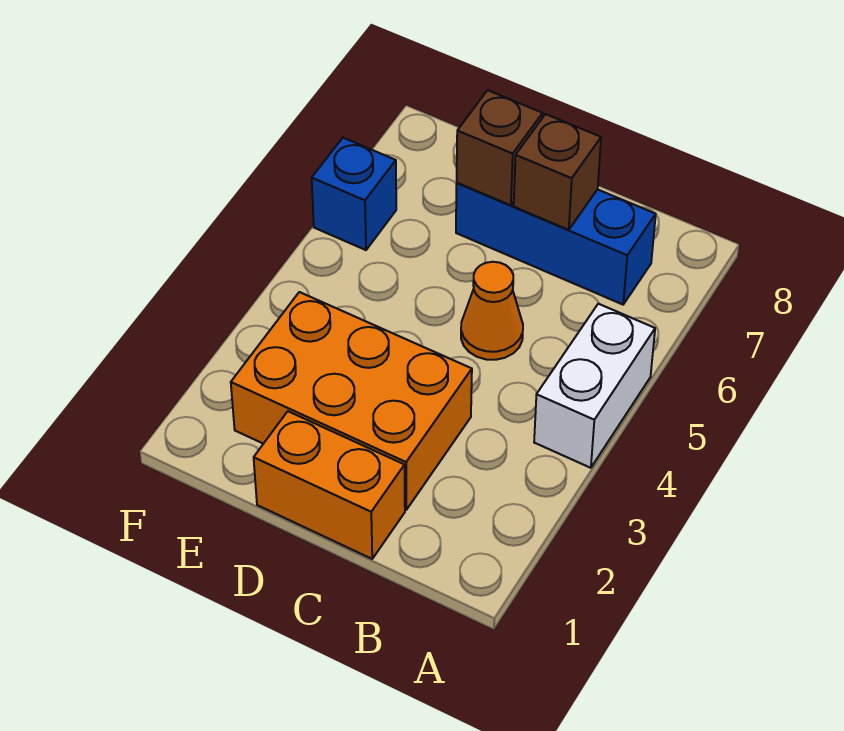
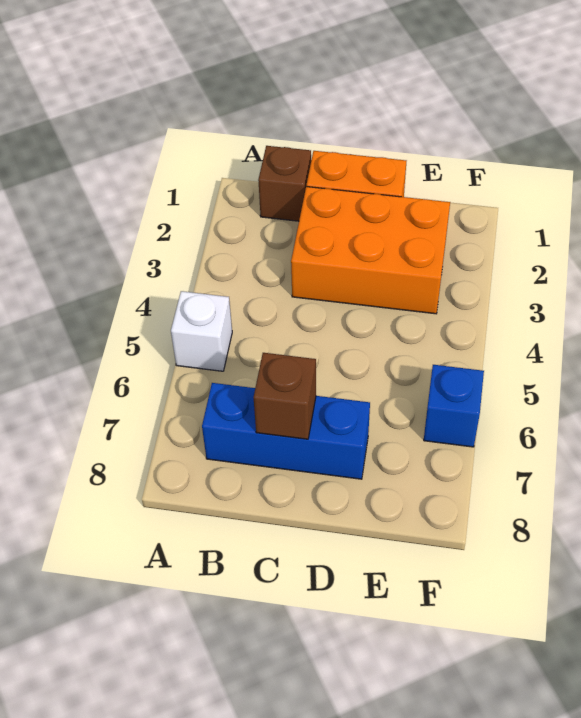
white 1x2 brick [534,304,655,468] -> white 1x1 brick [171,291,232,371]
orange 1x1 cone [461,262,523,360] -> none
brown 1x1 brick [457,90,543,205] -> brown 1x1 brick moved to [258,146,311,221]

